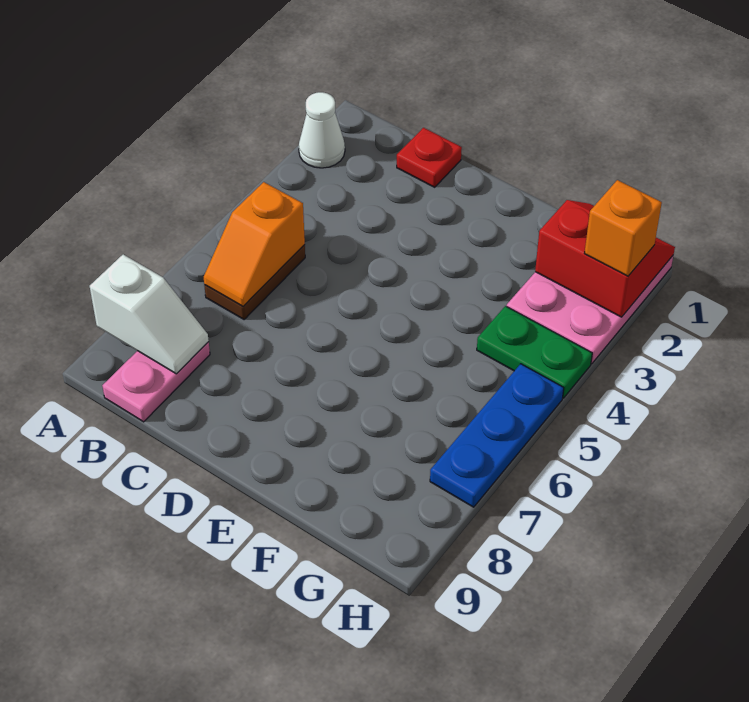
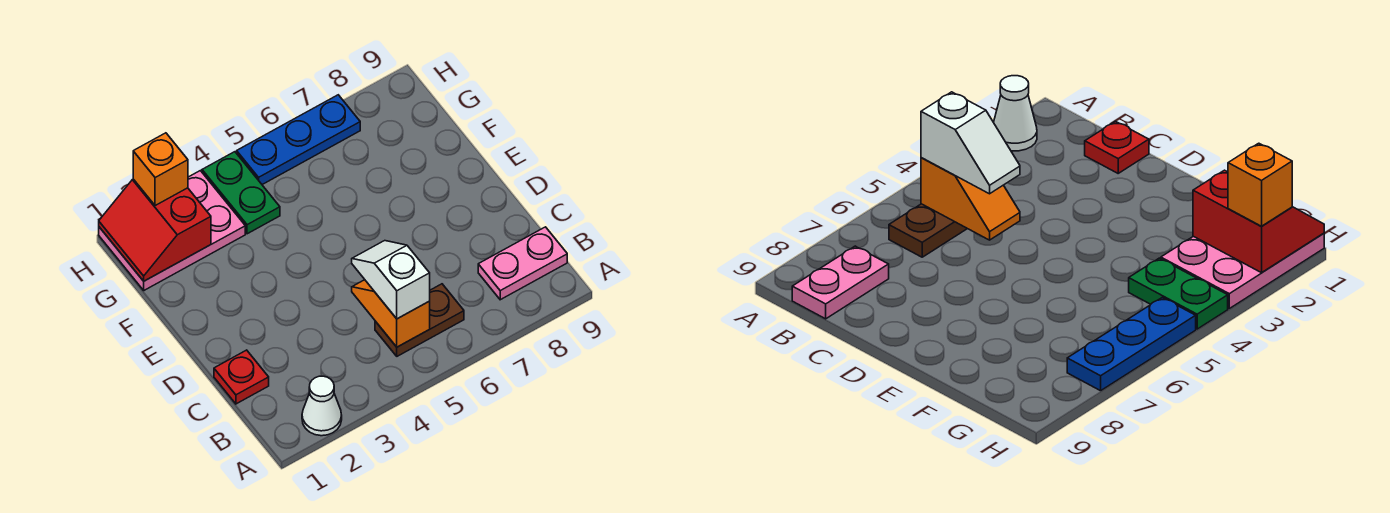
white 1x2 slope [90,254,209,374] -> white 1x2 slope moved to [352,241,430,319]
orange 1x2 slope [204,182,305,306] -> orange 1x2 slope turned to [352,280,430,347]

